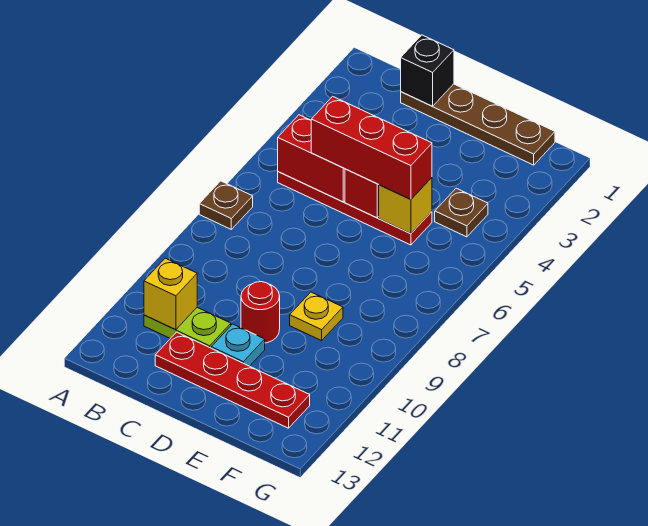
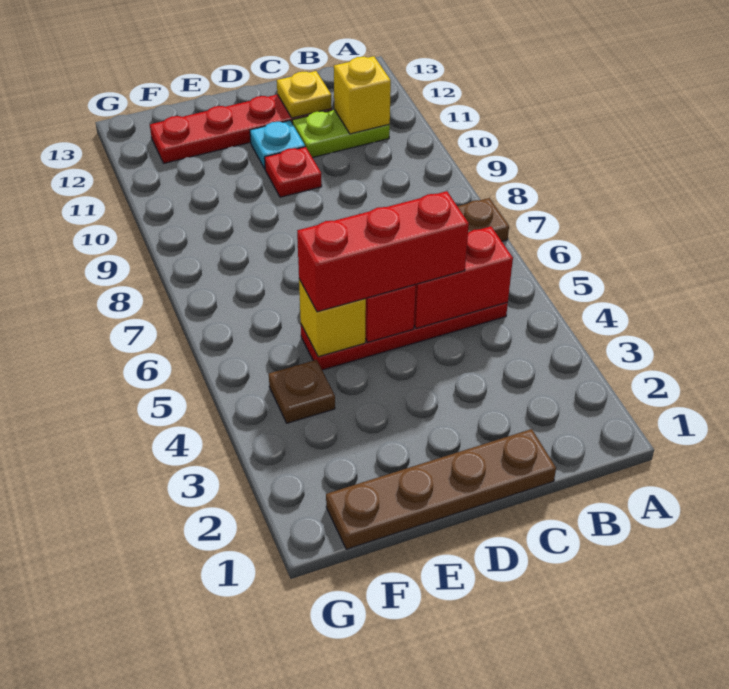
black 1x1 brick [401,35,454,106] -> none
red 1x1 round brick [241,282,280,343] -> red 1x1 plate [265,147,322,197]
yellow 1x1 plate [290,292,343,341] -> yellow 1x1 plate moved to [277,71,332,118]

